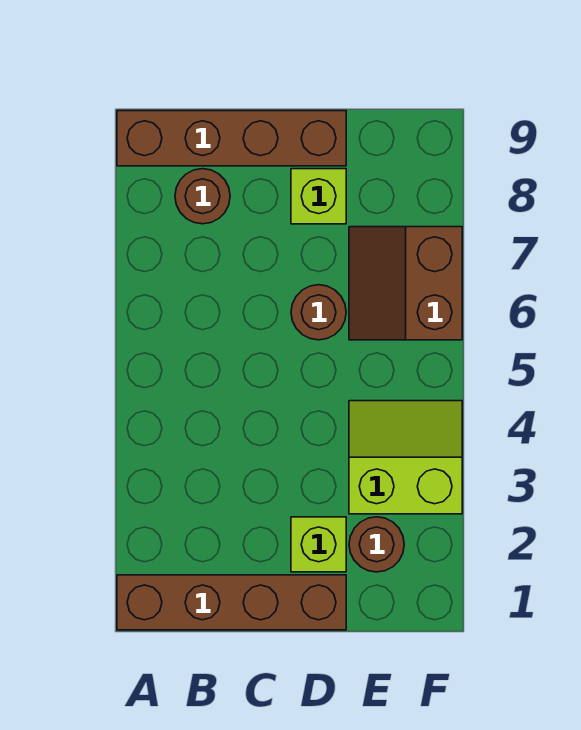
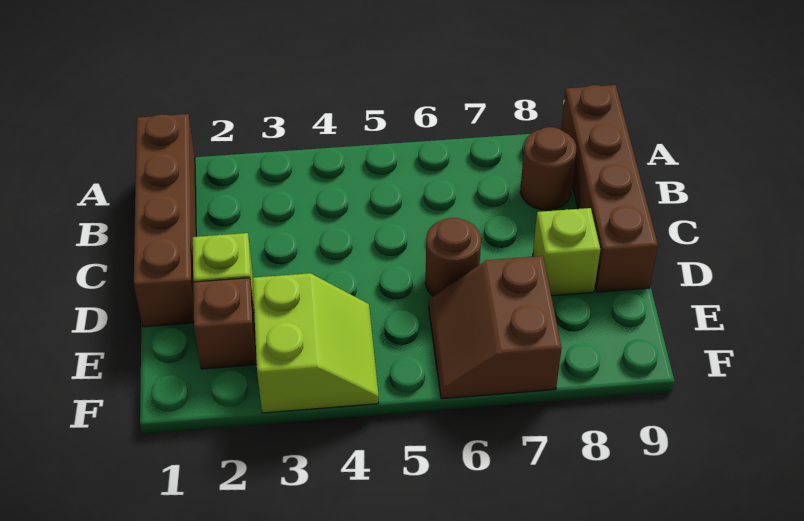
brown 1x1 round brick [349,517,404,572] -> brown 1x1 brick [193,278,257,369]
brown 2x2 slope [349,227,462,340] -> brown 2x2 slope turned to [429,256,562,399]

